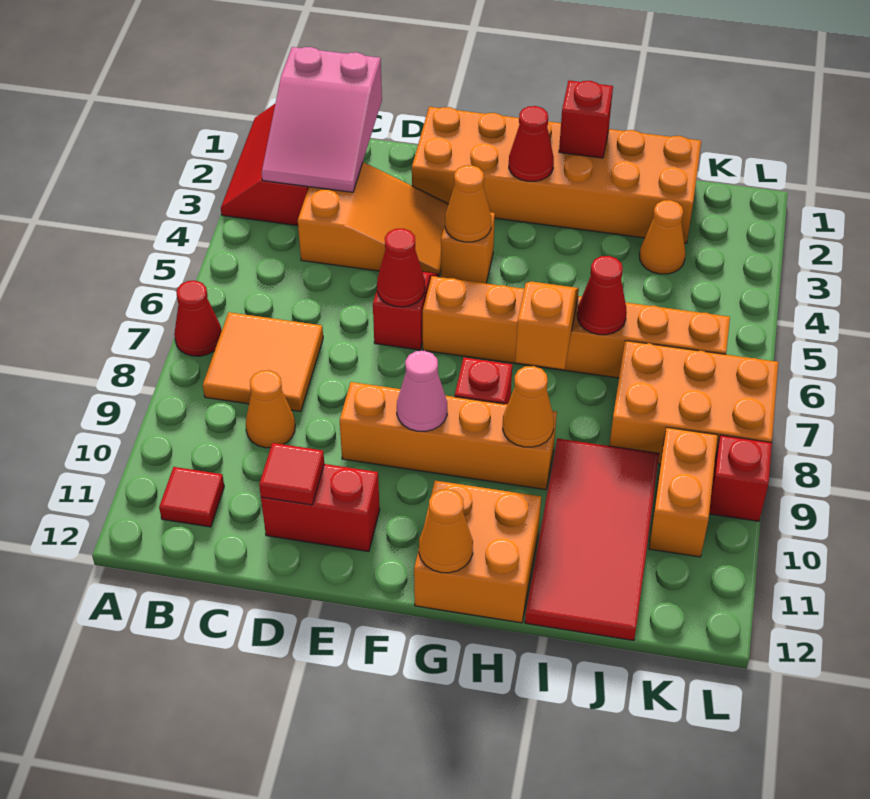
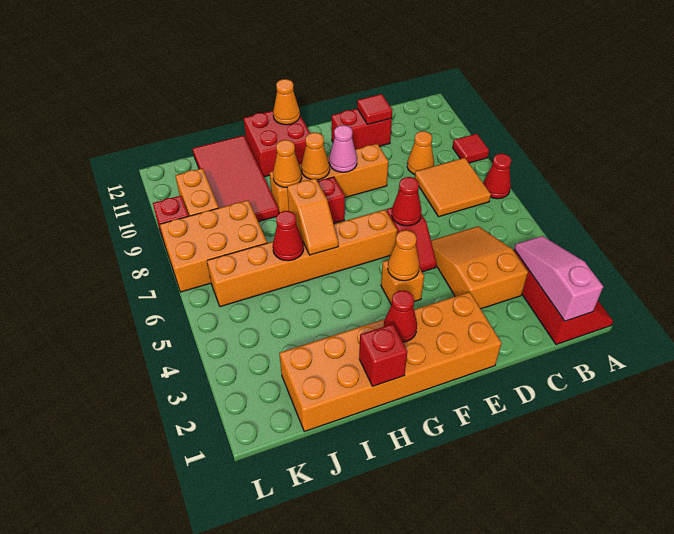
pink 2x3 slope [262,47,382,192] -> pink 1x3 slope [514,236,603,321]
red 1x1 tile [159,467,224,527] -> red 1x1 tile moved to [453,134,489,163]
orange 2x3 slope [298,162,449,277] -> orange 2x3 slope turned to [431,226,528,309]
orange 2x2 brick [414,481,541,623] -> red 2x2 brick [244,111,310,177]
orange 1x1 cone [640,200,685,274] -> orange 1x1 cone moved to [301,132,330,180]

